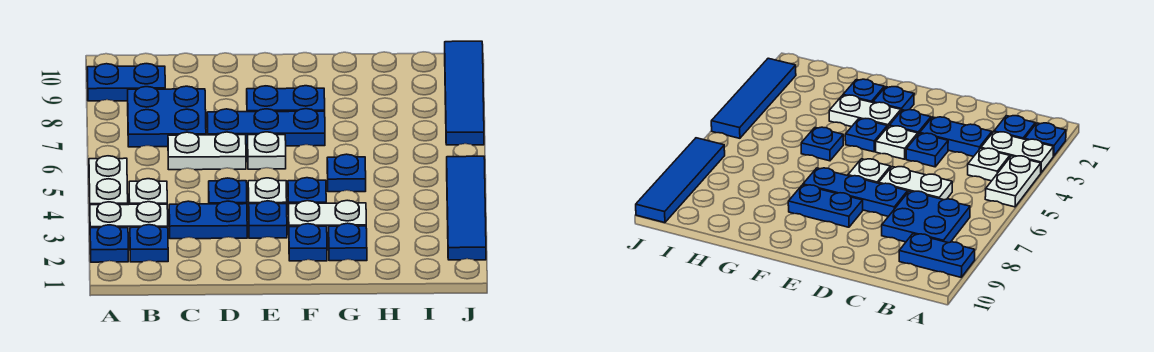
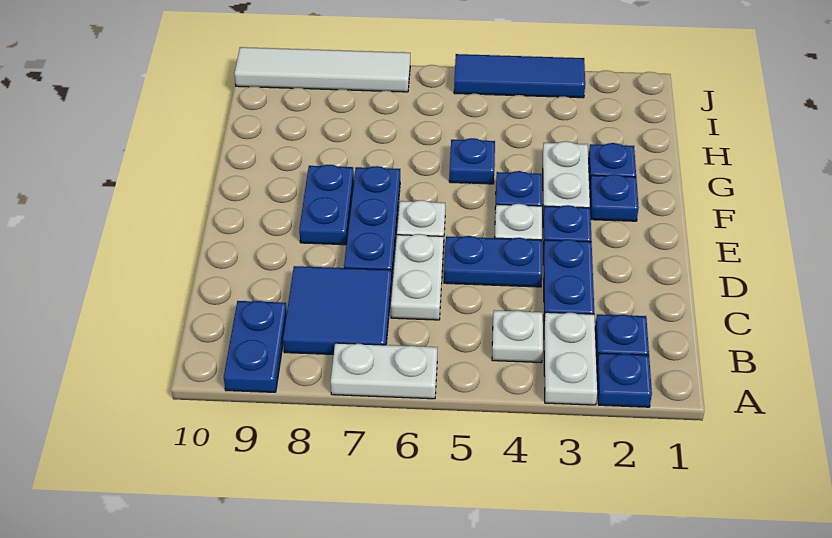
white 1x2 plate [89,156,128,205] -> white 1x2 plate moved to [331,343,438,399]
blue 2x2 plate [128,86,206,147] -> blue 2x2 tile [283,266,392,354]
blue 1x1 plate [209,178,247,204] -> blue 1x2 plate [444,236,542,287]
blue 1x4 tile [447,156,486,260] -> blue 1x3 tile [454,54,585,98]
blue 1x4 tile [445,41,484,145] -> white 1x4 tile [234,47,410,92]

